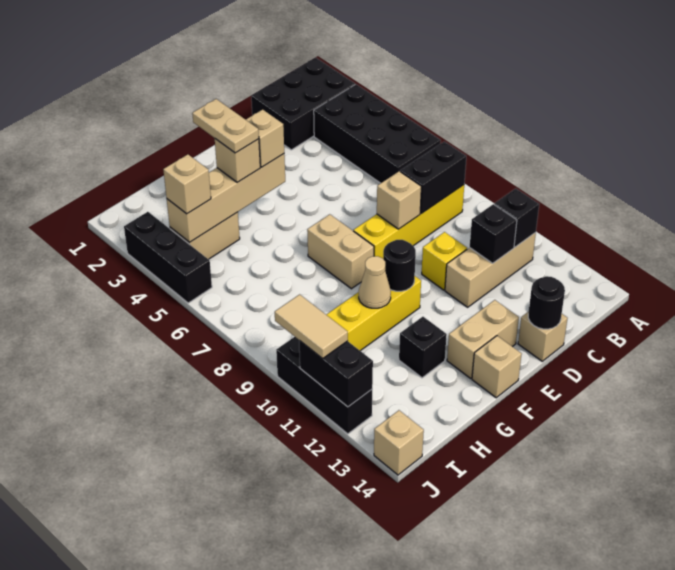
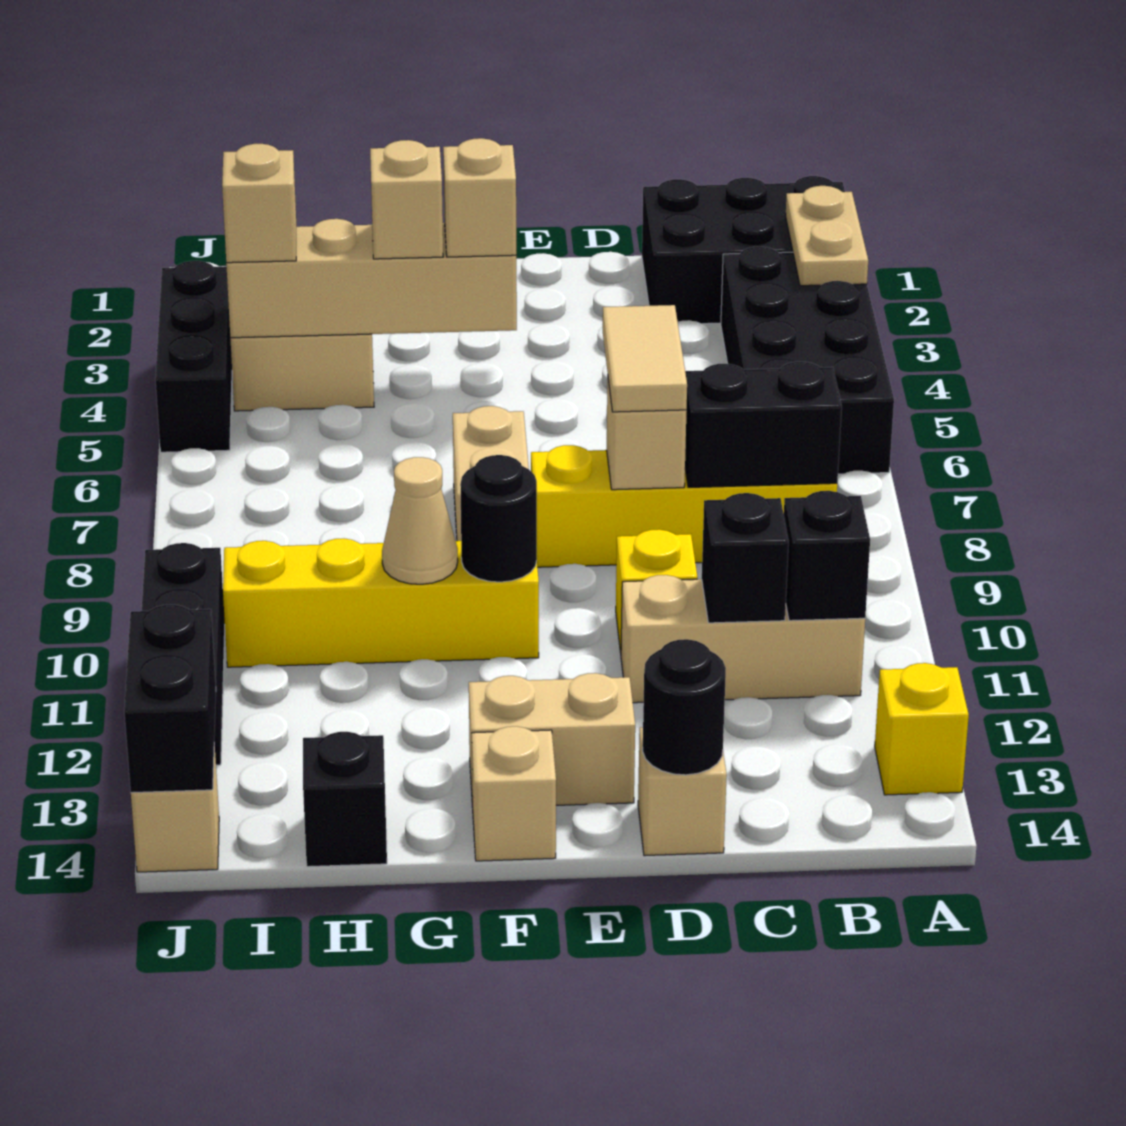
none -> yellow 1x1 brick [875,663,969,795]
tan 1x2 plate [192,99,259,153] -> tan 1x2 plate moved to [786,186,868,286]
black 1x1 brick [399,317,447,378] -> black 1x1 brick moved to [303,732,387,867]
tan 1x2 tile [275,294,348,359] -> tan 1x2 tile moved to [603,305,687,412]
black 1x2 brick [299,341,373,407] -> black 1x2 brick moved to [124,605,216,793]

